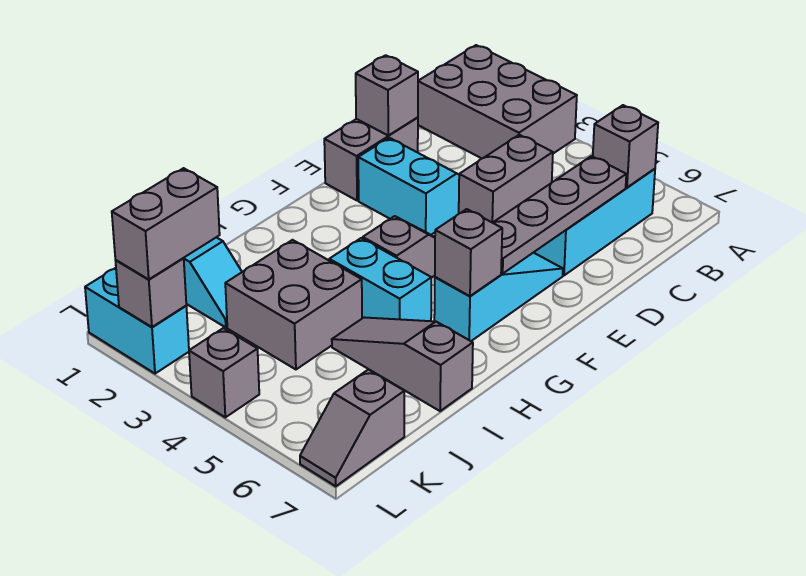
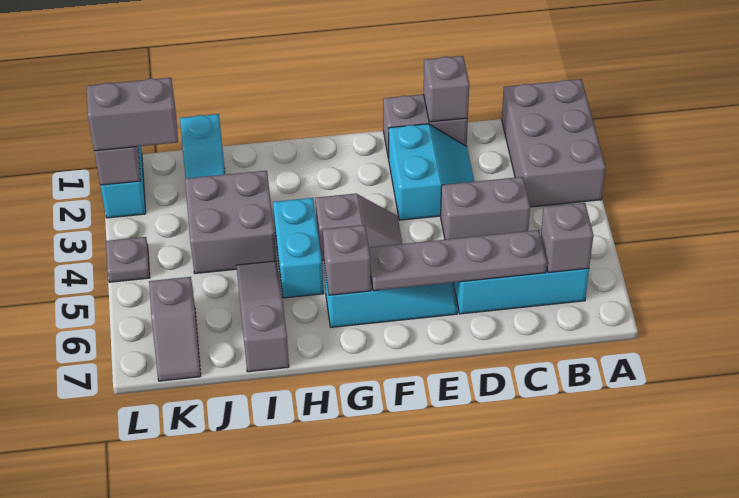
grey 1x2 slope [300,369,404,486] -> grey 1x2 slope turned to [149,277,201,381]
grey 1x1 brick [189,328,259,417] -> grey 1x1 plate [106,237,150,282]

